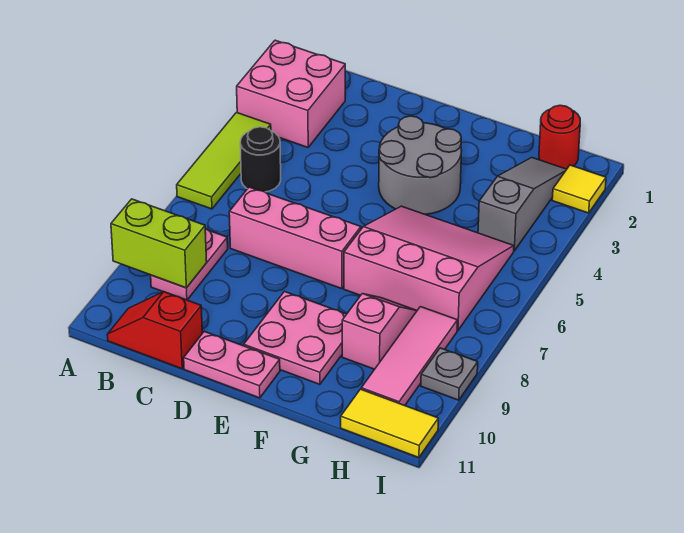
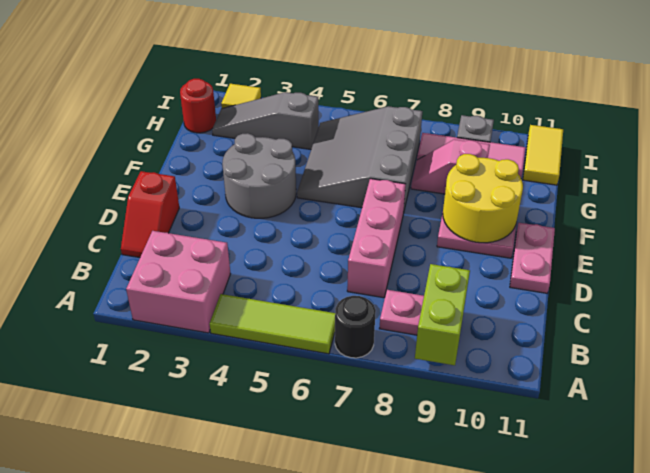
black 1x1 round brick [240,127,281,192] -> black 1x1 round brick moved to [335,296,376,358]
red 1x2 slope [107,292,202,369] -> red 1x2 slope moved to [121,171,179,258]
none -> yellow 2x2 round brick [443,154,523,243]
pink 3x3 slope [344,206,514,330] -> grey 3x3 slope [297,106,422,214]

